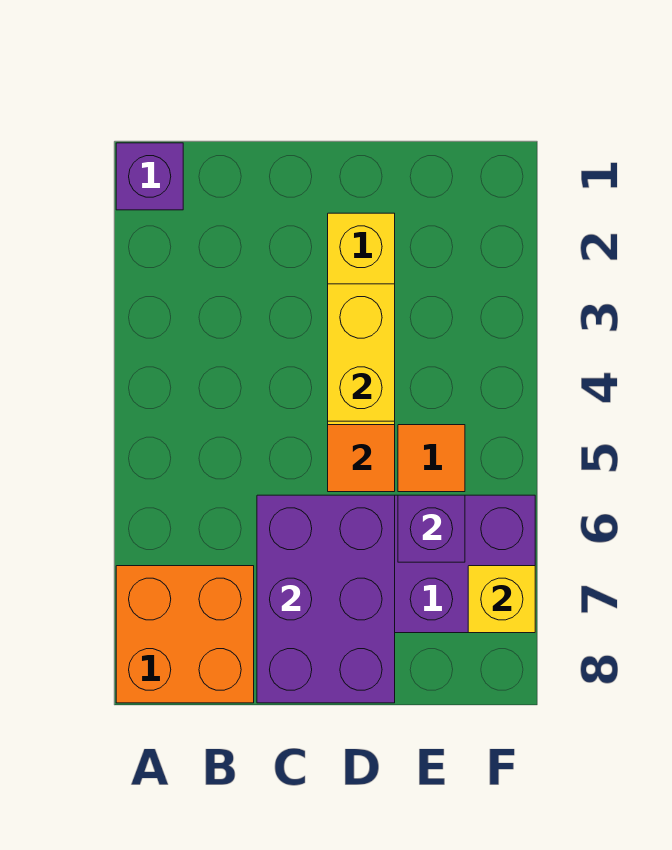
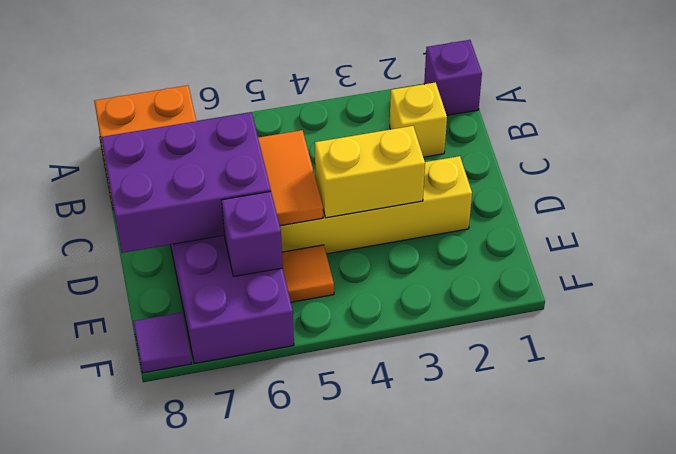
orange 1x1 tile [328,425,395,492] -> orange 1x2 tile [258,130,323,226]
yellow 1x1 brick [468,566,535,633] -> yellow 1x1 brick moved to [390,82,447,157]
none -> purple 1x1 tile [133,313,192,373]

